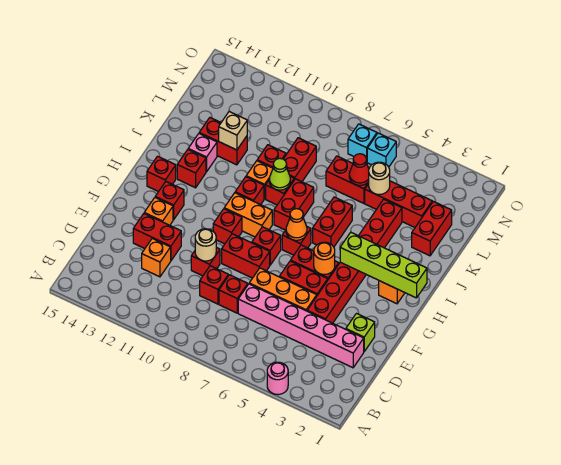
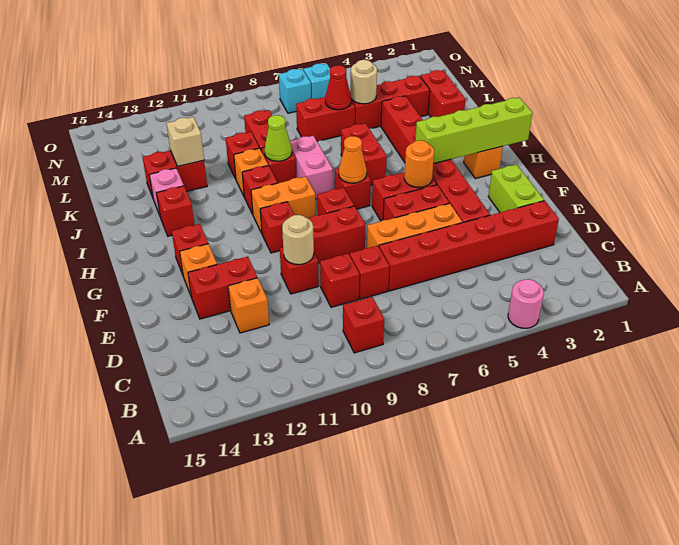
pink 1x6 brick [238,284,364,368] -> red 1x6 brick [379,201,559,291]
lime 1x1 brick [346,314,375,351] -> lime 1x2 brick [488,165,544,212]
red 1x1 brick [147,156,176,192] -> red 1x1 brick moved to [343,297,384,353]
red 1x2 brick [274,179,314,230] -> pink 1x2 brick [290,136,333,199]

